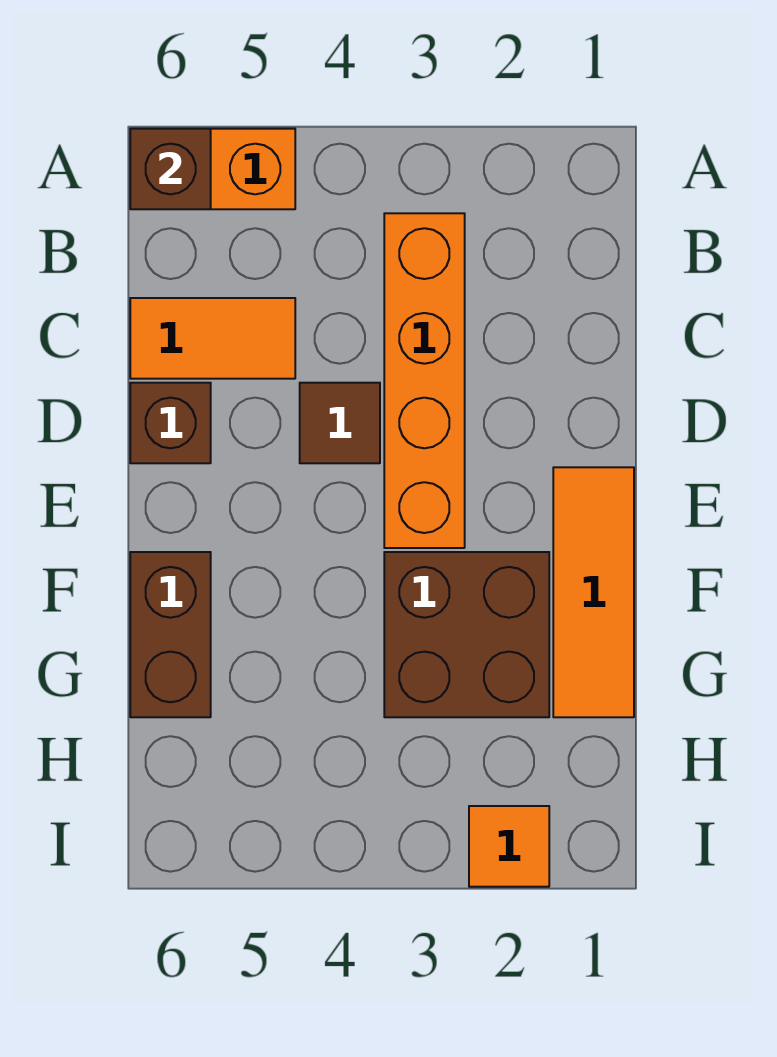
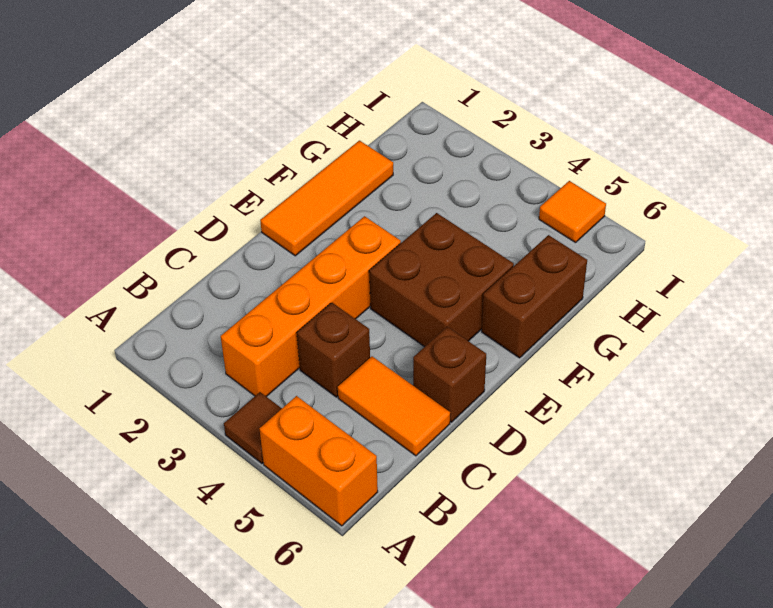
brown 1x1 brick [130,129,211,209] -> brown 1x1 brick moved to [297,303,370,397]
brown 1x1 tile [300,383,380,463] -> brown 1x1 tile moved to [224,392,282,463]
brown 2x2 brick [384,552,549,717] -> brown 2x2 brick moved to [369,213,514,347]
orange 1x1 tile [469,806,549,887] -> orange 1x1 tile moved to [539,181,606,243]

